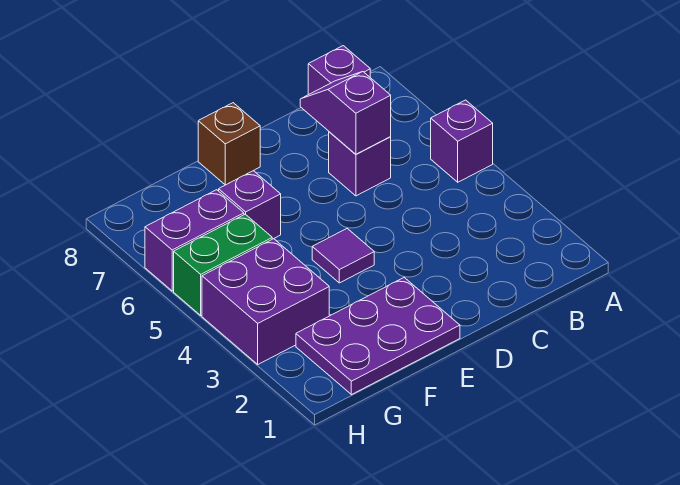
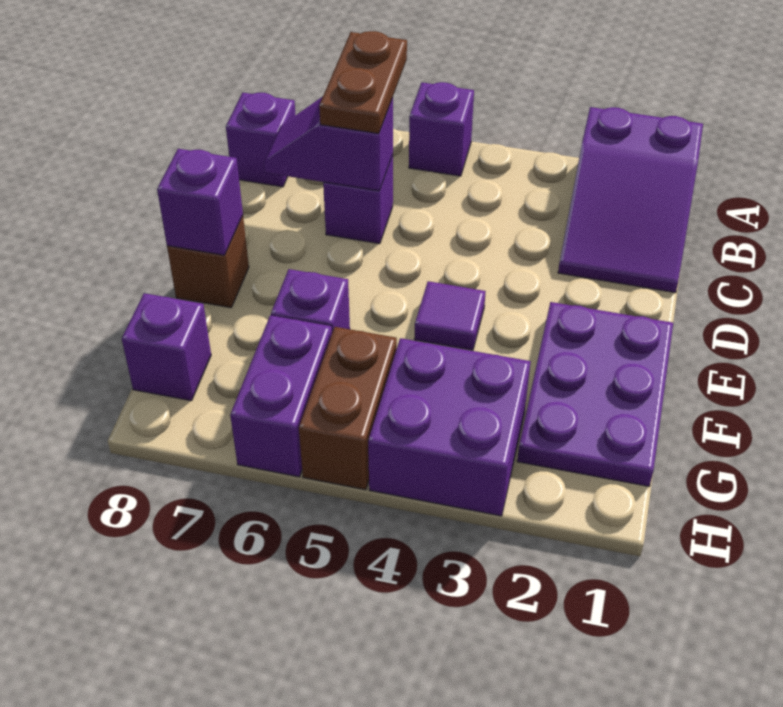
none -> purple 2x3 slope [558,107,703,293]
none -> brown 1x2 plate [319,31,407,134]
none -> purple 1x1 brick [157,149,243,255]
green 1x2 brick [174,214,272,315] -> brown 1x2 brick [299,327,397,490]
none -> purple 1x1 brick [122,293,211,401]

